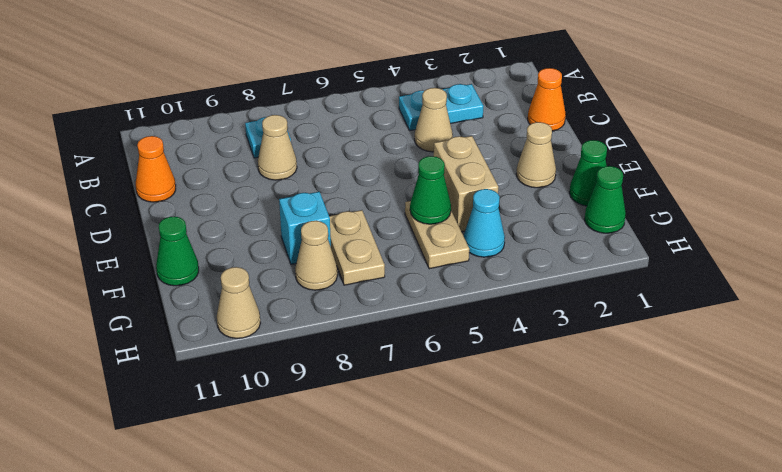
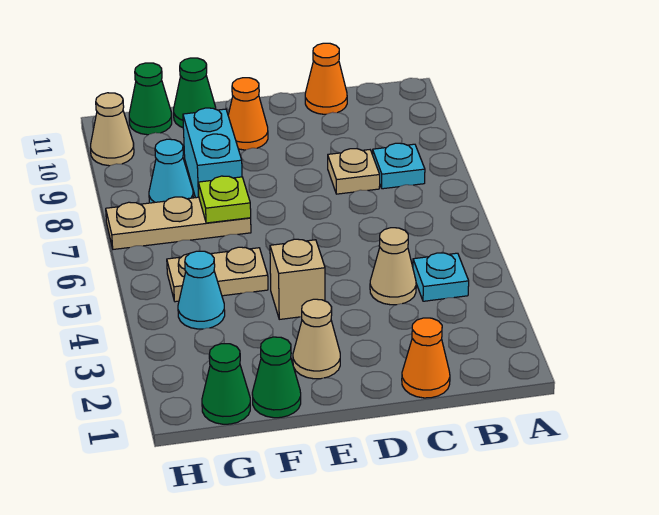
cyan 1x2 plate [399,84,483,131] -> cyan 1x1 plate [413,253,469,301]
tan 1x1 cone [258,115,297,180] -> tan 1x1 plate [328,149,380,194]
tan 1x2 brick [434,136,498,232] -> tan 1x1 brick [270,239,325,319]
none -> orange 1x1 cone [228,78,268,150]
green 1x1 cone [410,156,451,224] -> green 1x1 cone moved to [129,63,172,135]
tan 1x2 plate [329,210,385,285] -> tan 1x3 plate [106,197,251,249]
none -> lime 1x1 plate [198,176,251,223]
cyan 1x1 brick [279,192,331,264] -> cyan 1x2 brick [183,108,242,198]
tan 1x1 cone [295,221,337,290] -> cyan 1x1 cone [149,139,193,203]

